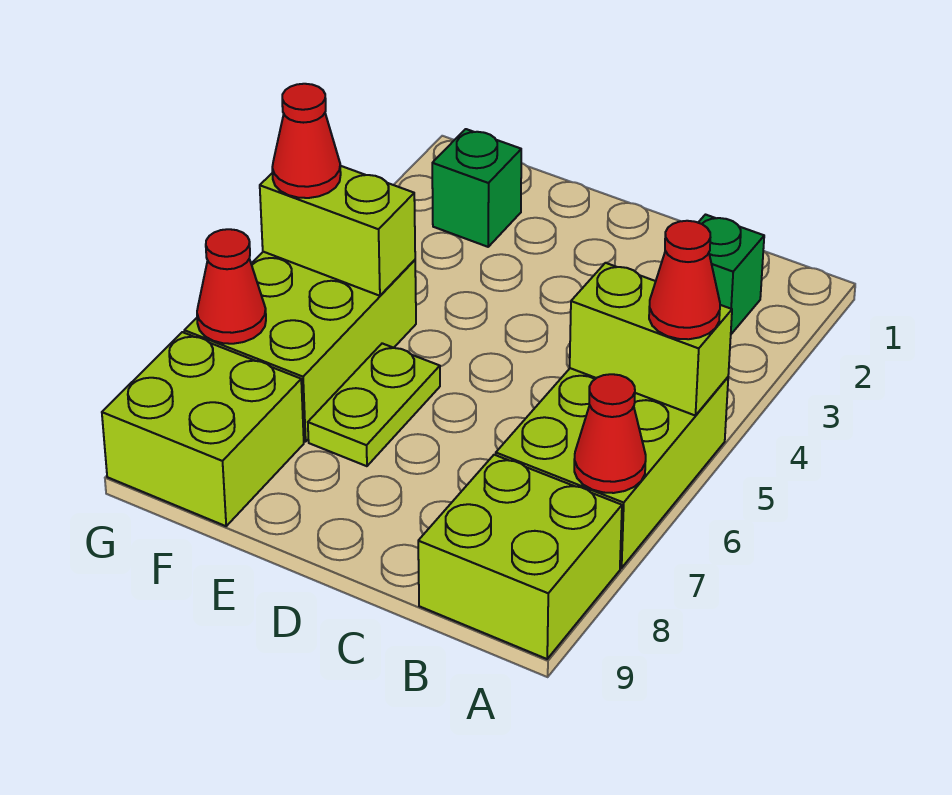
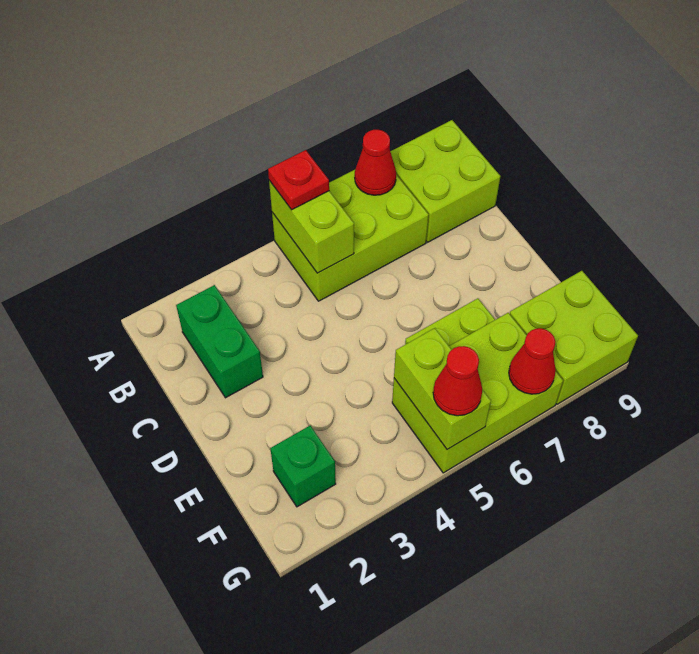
red 1x1 cone [649,221,720,339] -> red 1x1 plate [268,150,329,210]
green 1x1 brick [698,215,764,334] -> green 1x2 brick [176,285,263,398]

